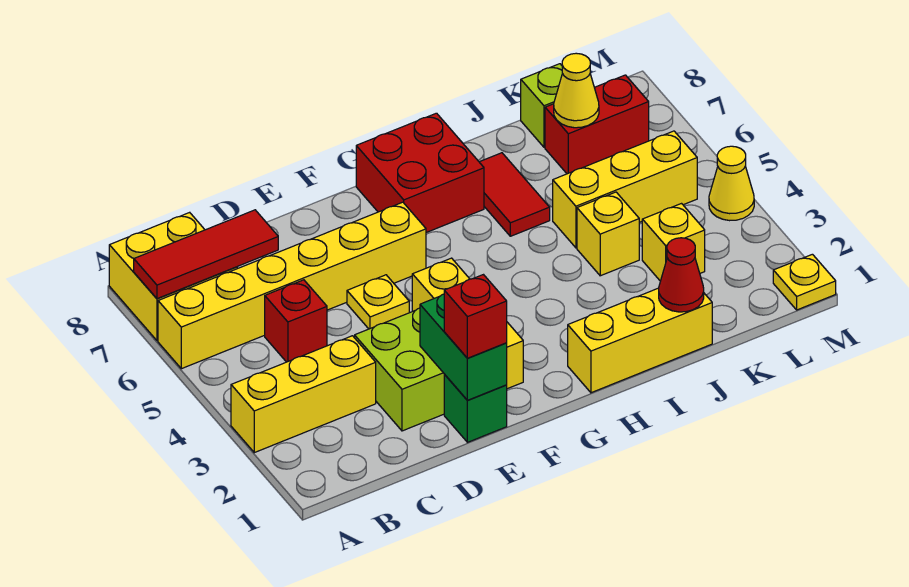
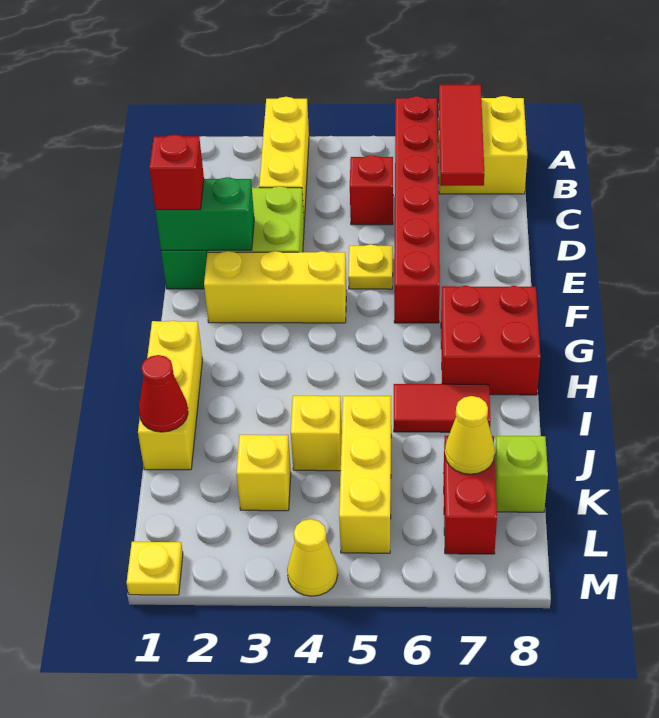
yellow 1x6 brick [158,202,426,369] -> red 1x6 brick [394,96,440,323]

